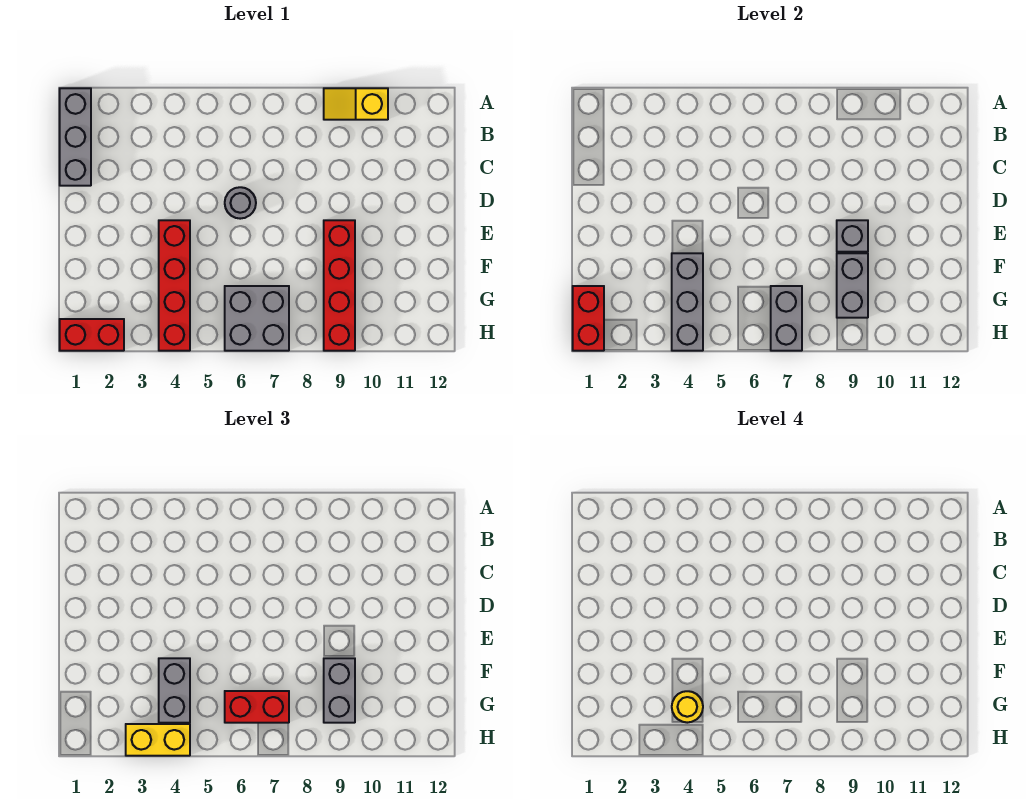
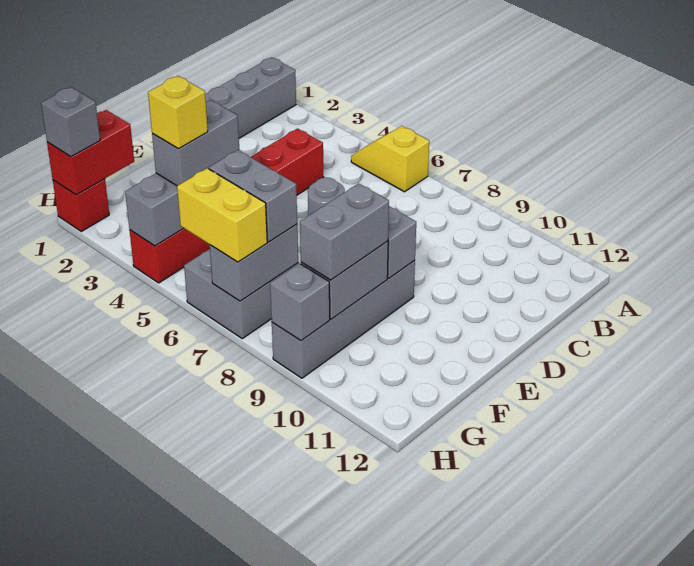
yellow 1x2 slope [324,88,388,120] -> yellow 1x2 slope moved to [351,126,429,192]
red 1x4 brick [159,220,190,351] -> red 1x6 brick [129,129,324,283]
red 1x4 brick [324,220,355,351] -> grey 1x4 brick [272,260,415,378]
yellow 1x1 round brick [672,691,703,723] -> yellow 1x1 brick [148,76,208,149]
red 1x2 brick [225,691,289,723] -> grey 1x2 brick [209,150,297,242]
red 1x2 brick [60,319,124,351] -> red 1x1 brick [53,179,109,231]
none -> grey 1x1 brick [41,87,100,157]
yellow 1x2 brick [126,724,190,756] -> yellow 1x2 brick moved to [177,168,267,262]
none -> grey 1x1 brick [270,263,330,340]

